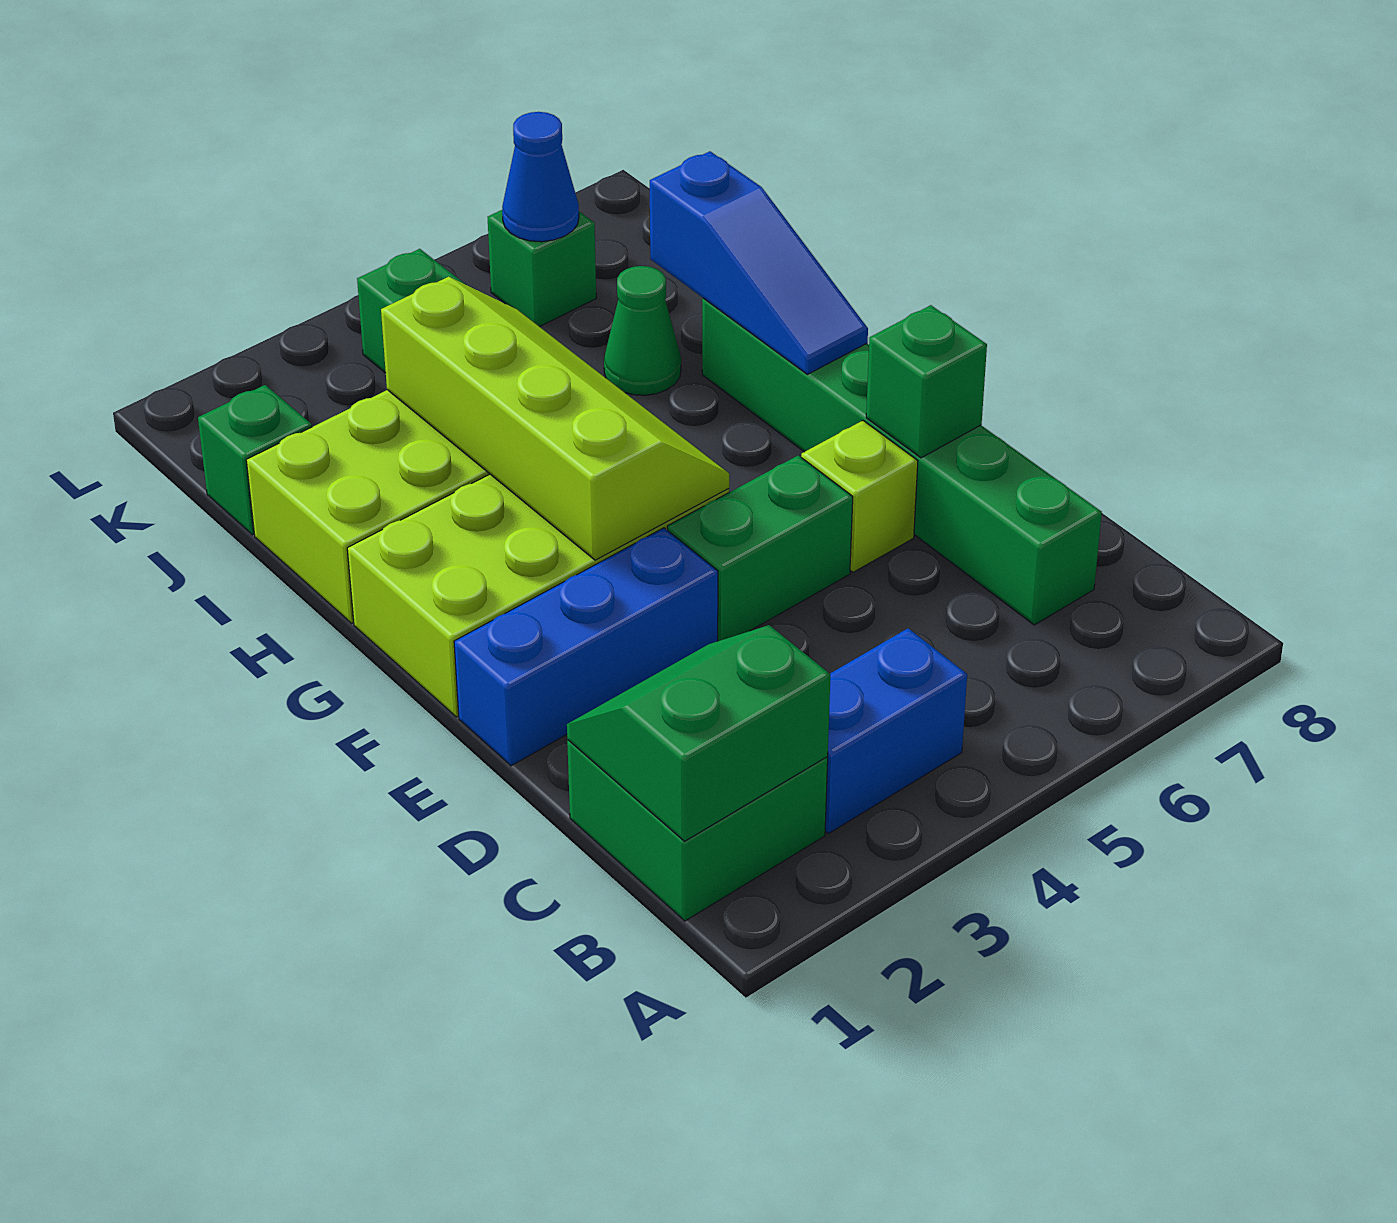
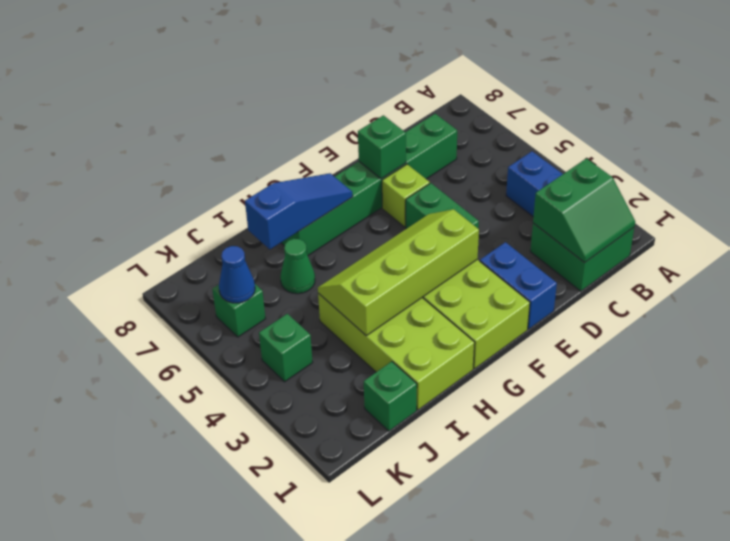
green 2x2 slope [567,625,830,841] -> green 2x2 slope turned to [533,158,635,263]
blue 1x3 brick [454,528,718,766] -> blue 1x2 brick [480,242,557,329]

